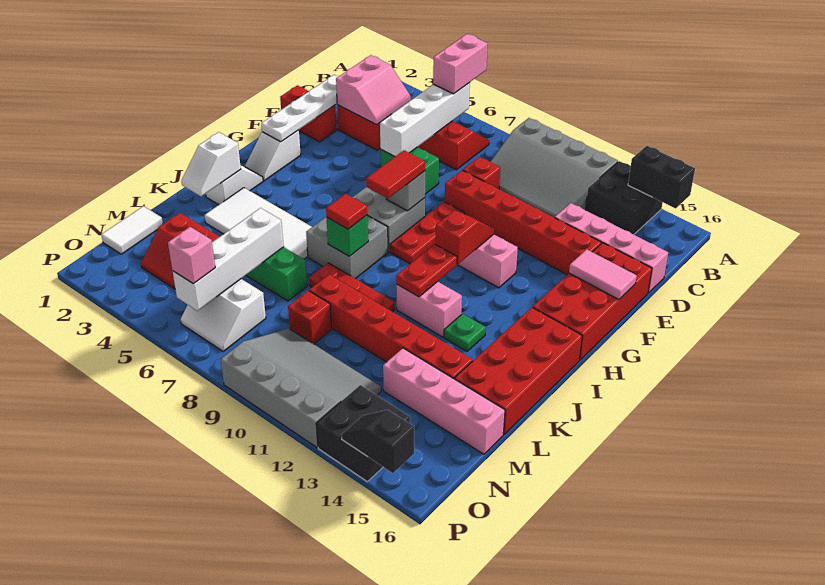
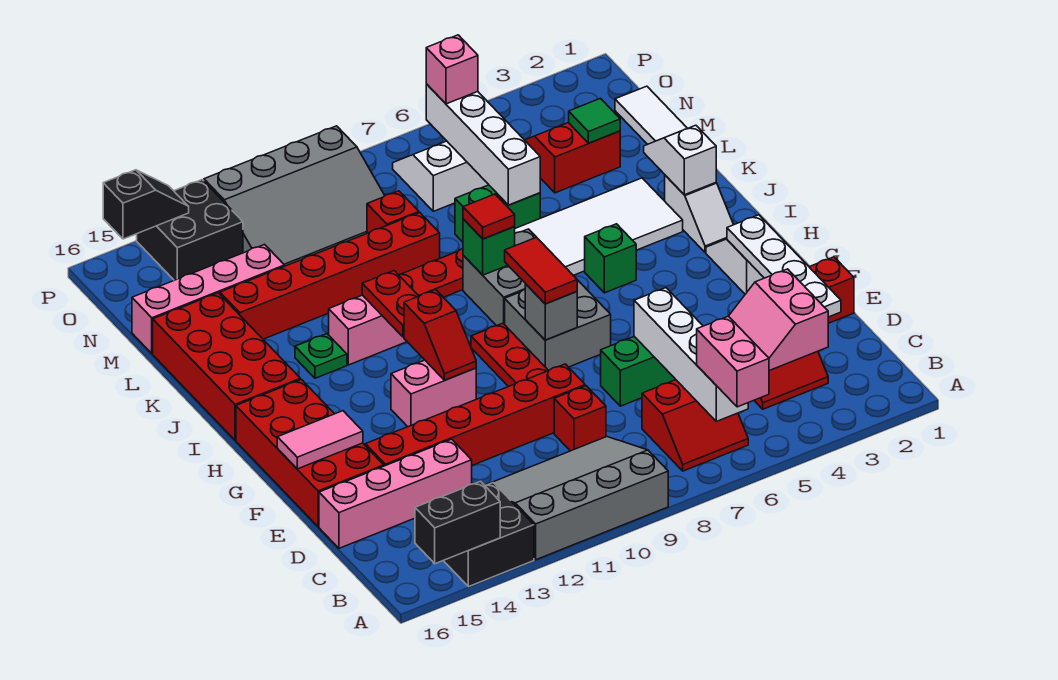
none -> green 1x1 brick [585,224,636,293]
none -> green 1x1 tile [569,98,620,143]

